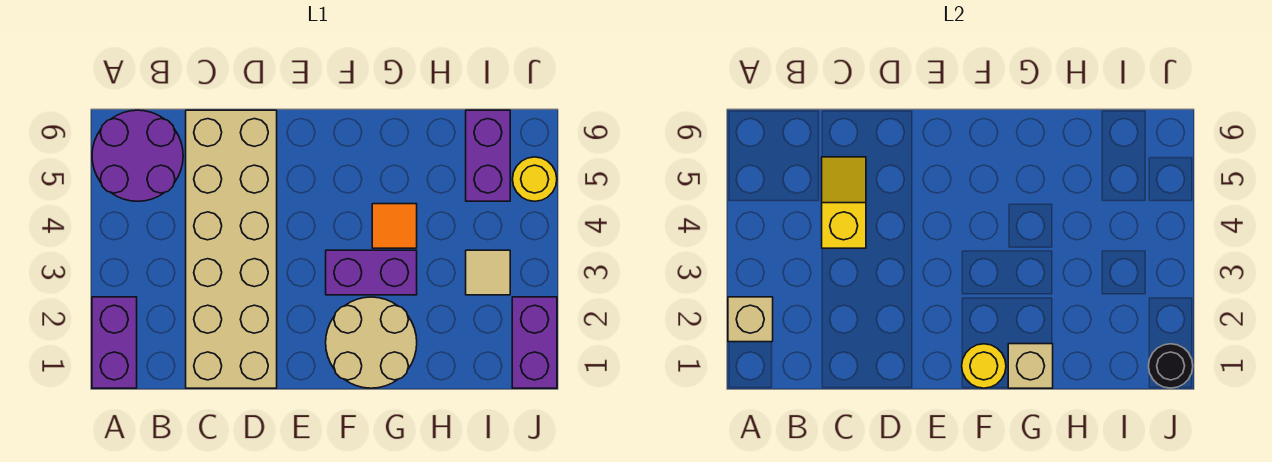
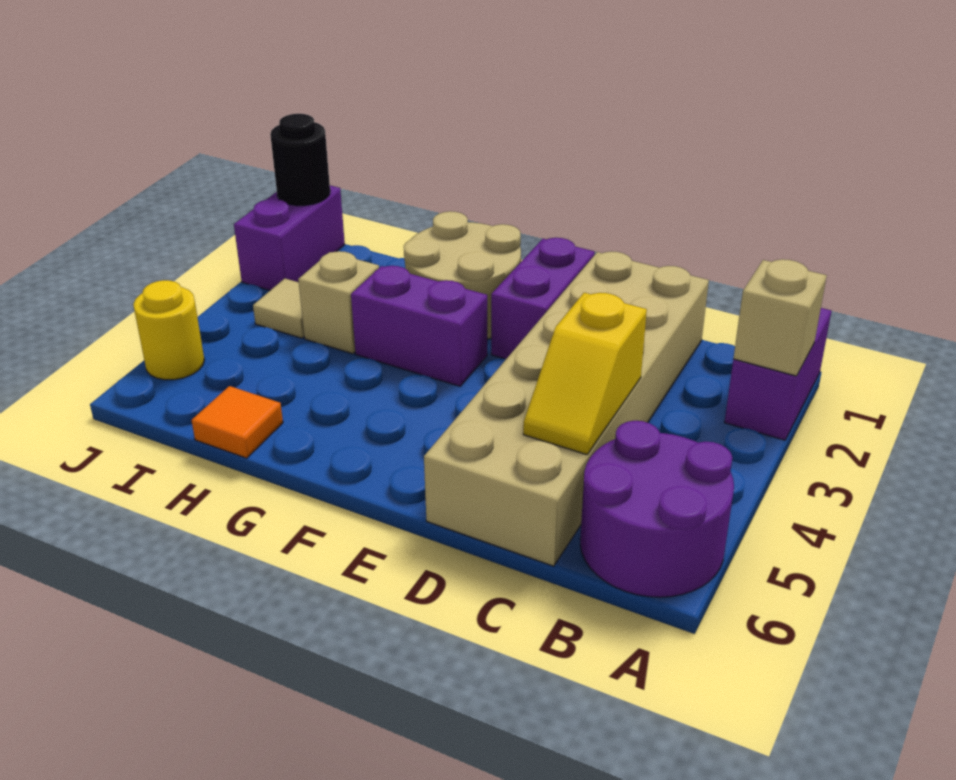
yellow 1x1 round brick [962,344,1006,388] -> none
tan 1x1 brick [1008,344,1053,388] -> tan 1x1 brick moved to [298,251,379,354]
orange 1x1 tile [372,204,417,248] -> orange 1x1 tile moved to [192,386,283,458]
purple 1x2 brick [466,110,510,201] -> purple 1x2 brick moved to [491,238,595,359]

